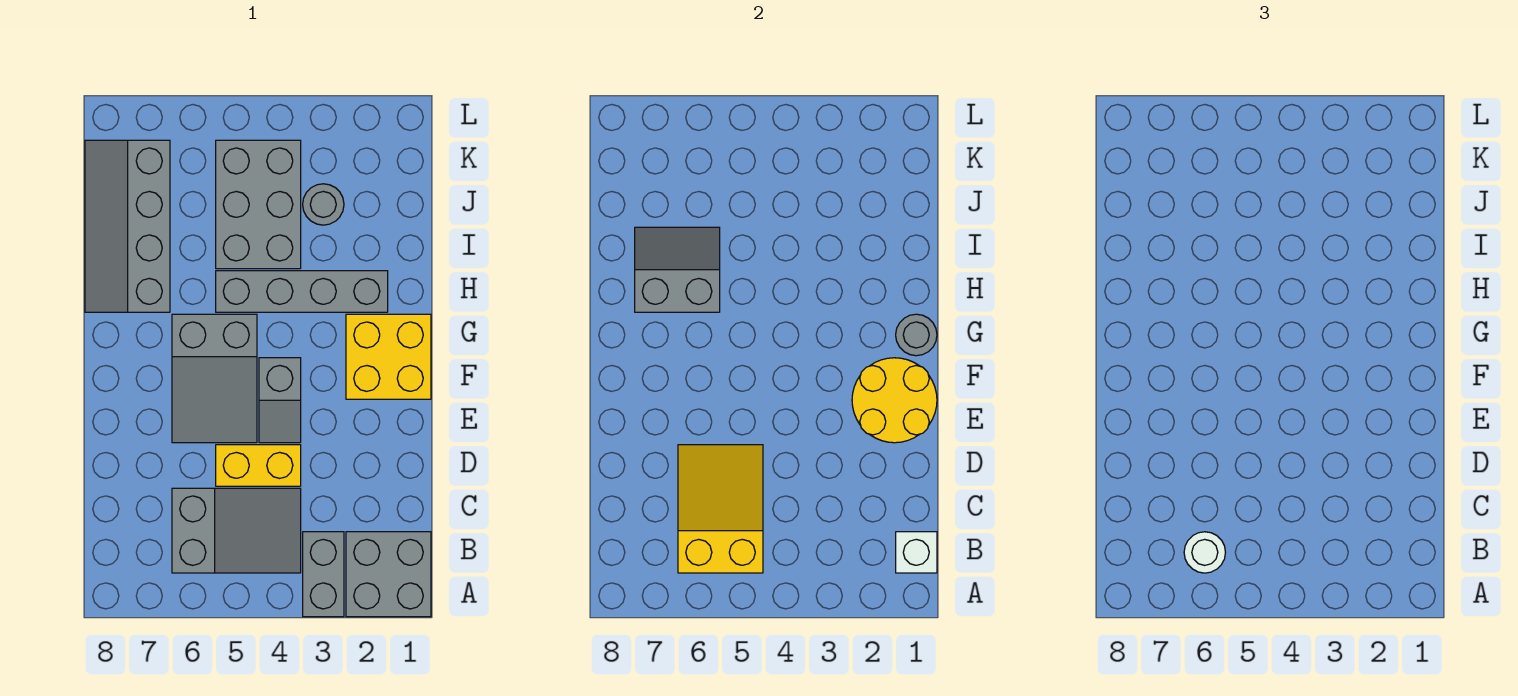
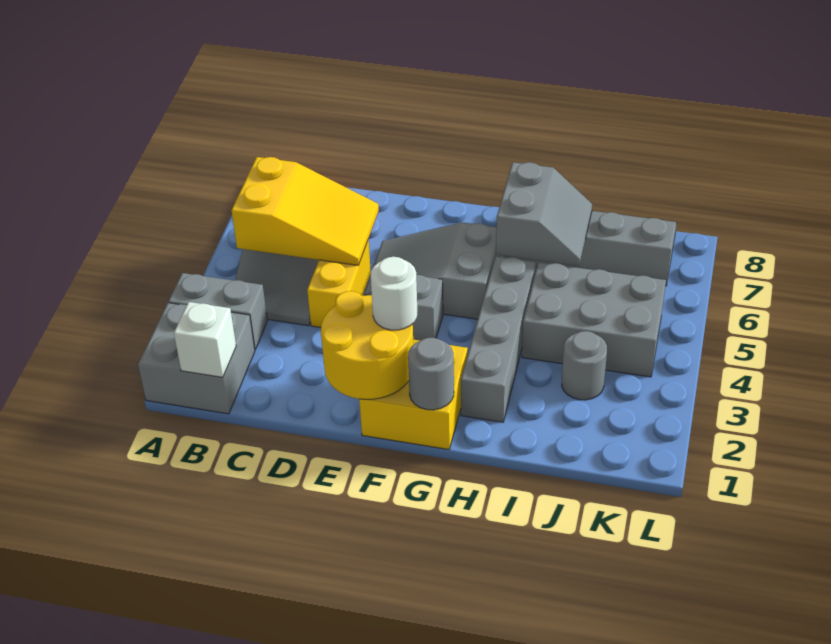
white 1x1 round brick [1184,532,1225,573] -> white 1x1 round brick moved to [371,257,417,330]

